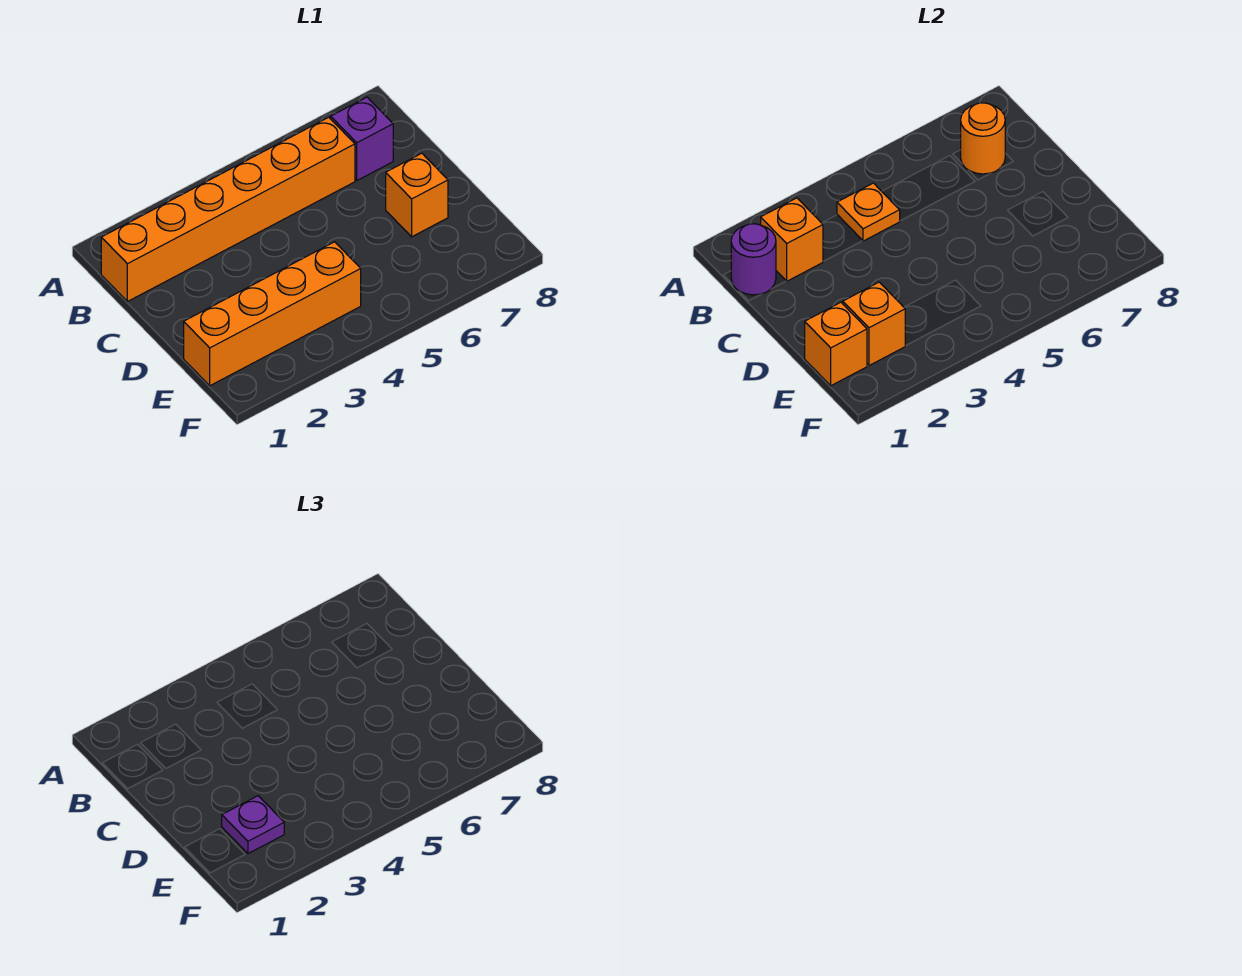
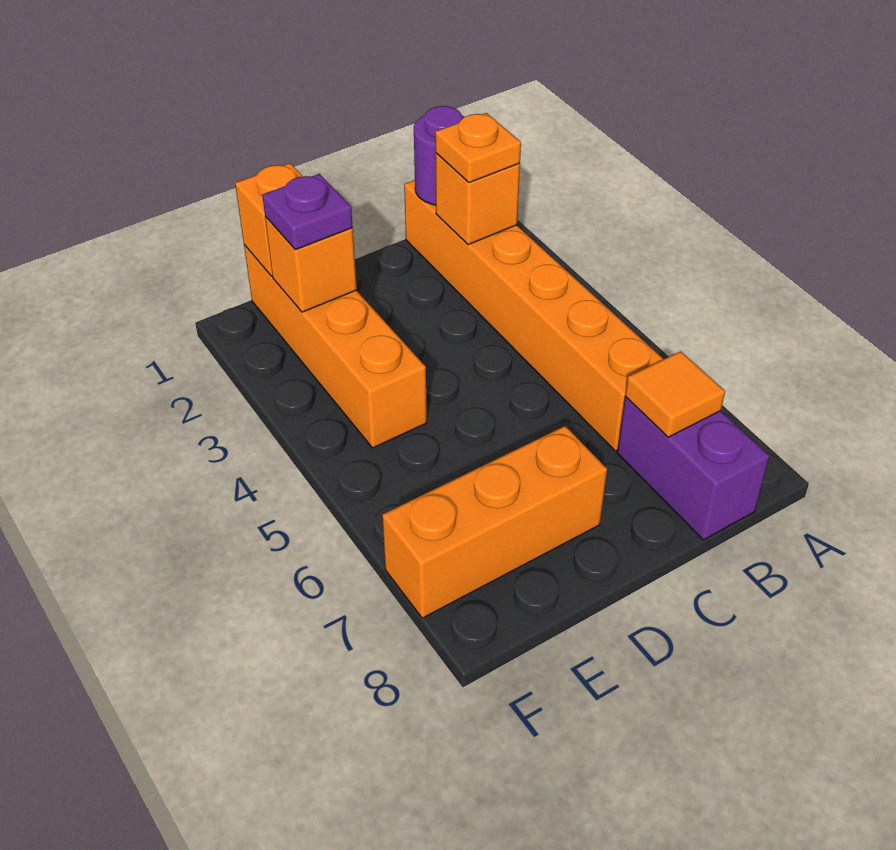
orange 1x1 plate [837,183,900,241] -> orange 1x1 plate moved to [435,113,521,183]
purple 1x1 brick [331,97,393,180] -> purple 1x2 brick [617,396,769,540]
orange 1x1 round brick [961,103,1005,174] -> orange 1x1 tile [625,351,725,437]
orange 1x1 brick [386,153,448,237] -> orange 1x3 brick [382,426,607,618]

